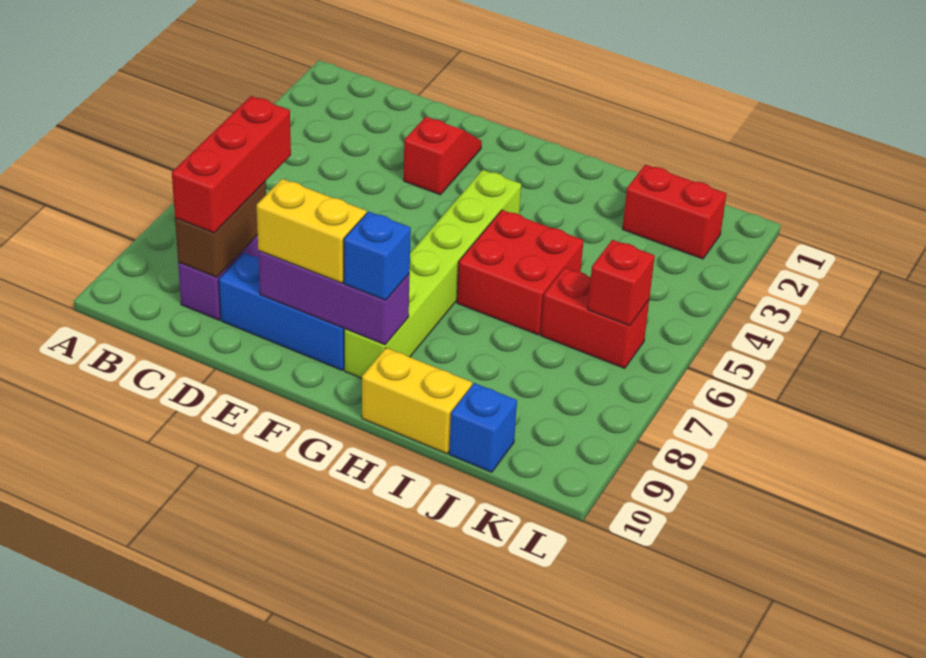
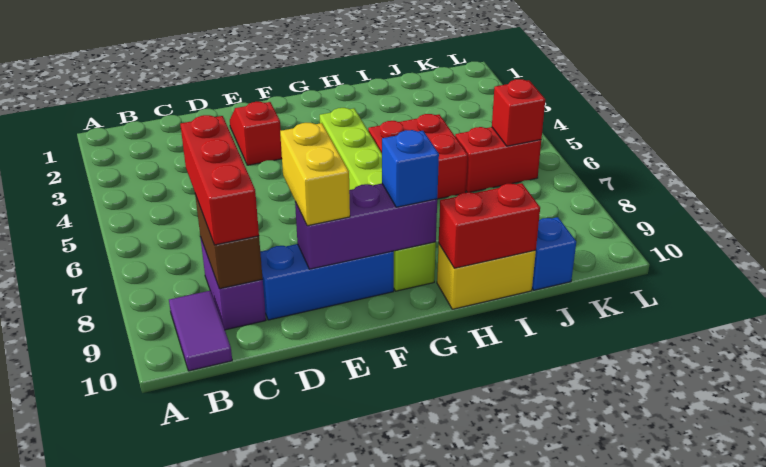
none -> purple 1x2 tile [169,291,232,371]
yellow 1x2 brick [257,179,366,283] -> yellow 1x2 brick turned to [280,123,350,226]
red 1x2 brick [623,165,726,259] -> red 1x2 brick moved to [439,183,540,268]

